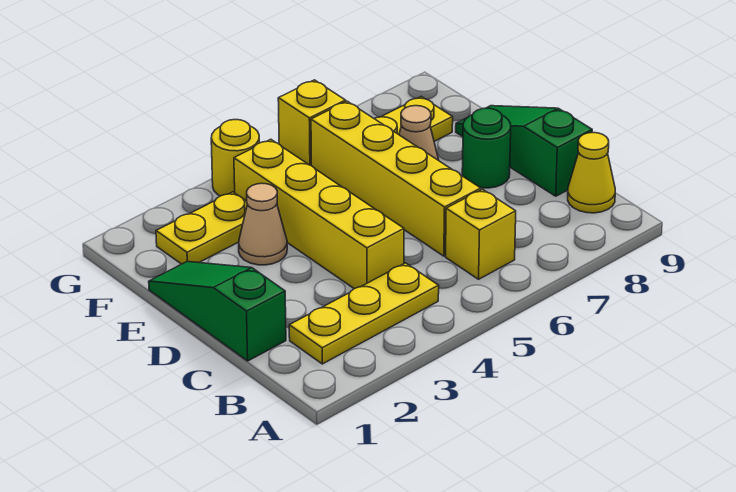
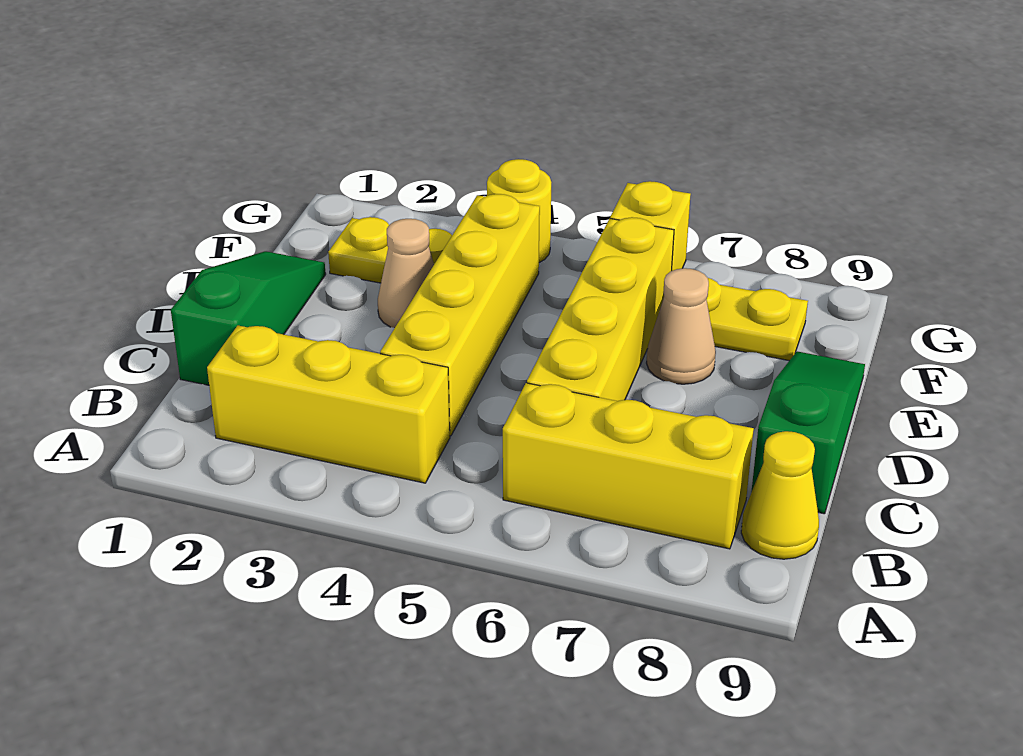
yellow 1x3 plate [289,263,439,364] -> yellow 1x3 brick [207,326,450,483]
yellow 1x1 brick [446,189,516,279] -> yellow 1x3 brick [503,383,754,549]
green 1x1 round brick [462,108,511,188] -> none

